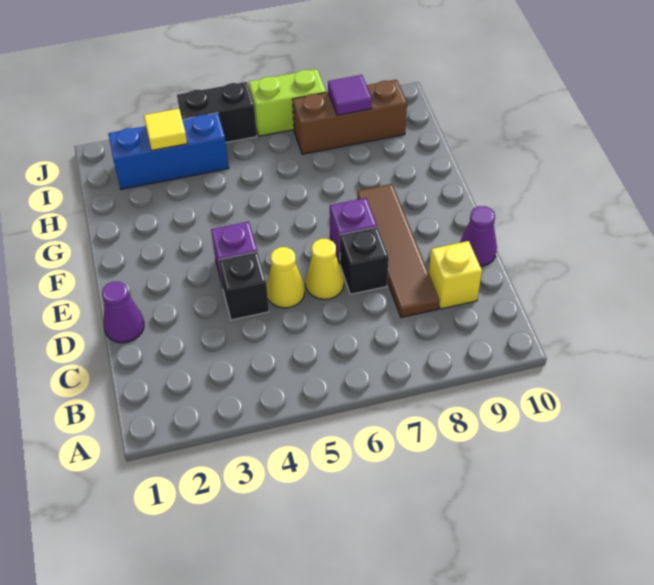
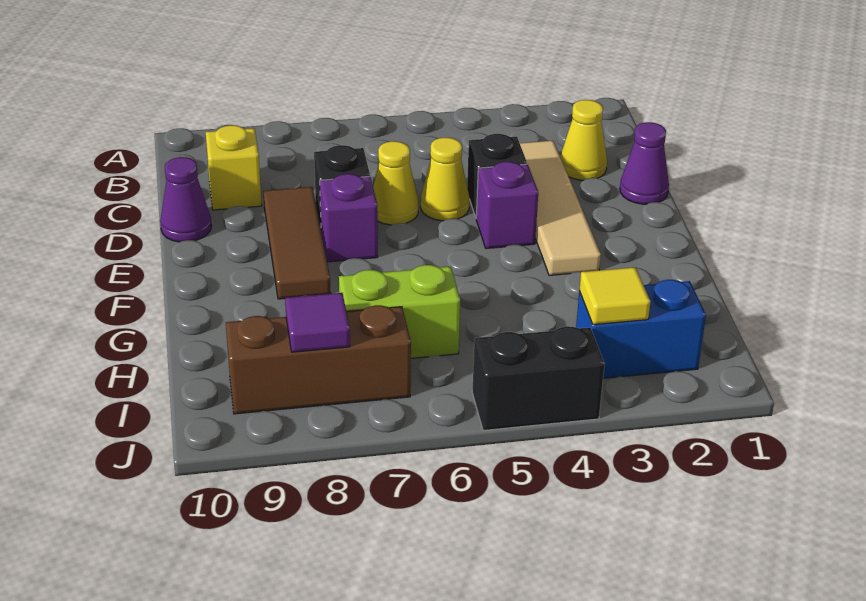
none -> yellow 1x1 cone [560,100,607,180]
none -> tan 1x4 tile [520,141,601,275]
brown 1x4 tile [357,184,439,317] -> brown 1x3 tile [263,187,331,299]
blue 1x3 brick [108,113,229,189] -> blue 1x2 brick [576,280,706,378]
lime 1x2 brick [249,69,326,136] -> lime 1x2 brick moved to [339,265,460,358]

